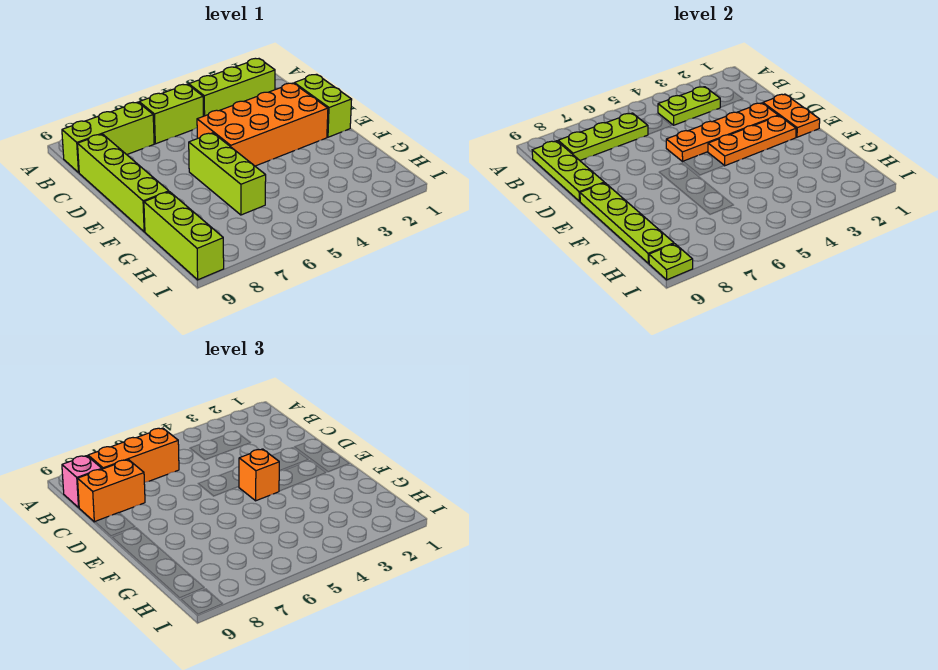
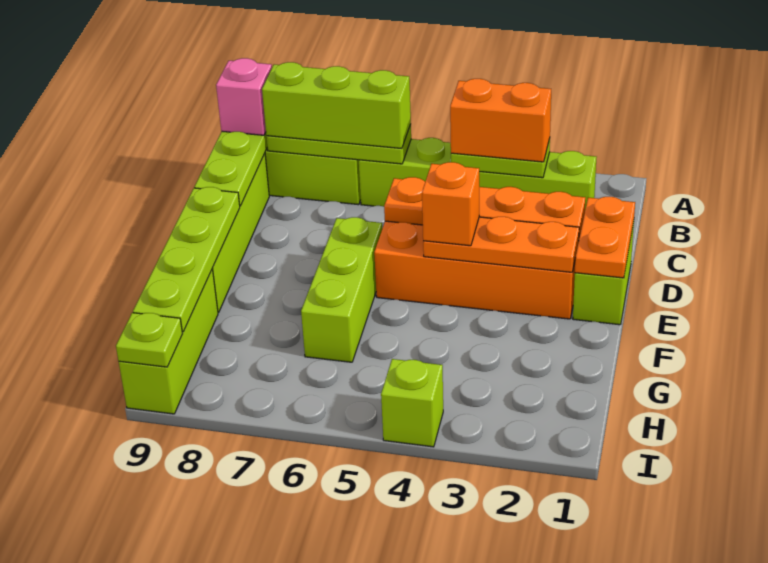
orange 1x3 brick [88,428,179,483] -> lime 1x3 brick [262,62,411,149]
orange 1x2 brick [78,460,145,522] -> orange 1x2 brick moved to [450,79,551,162]
none -> lime 1x1 brick [381,359,443,447]

